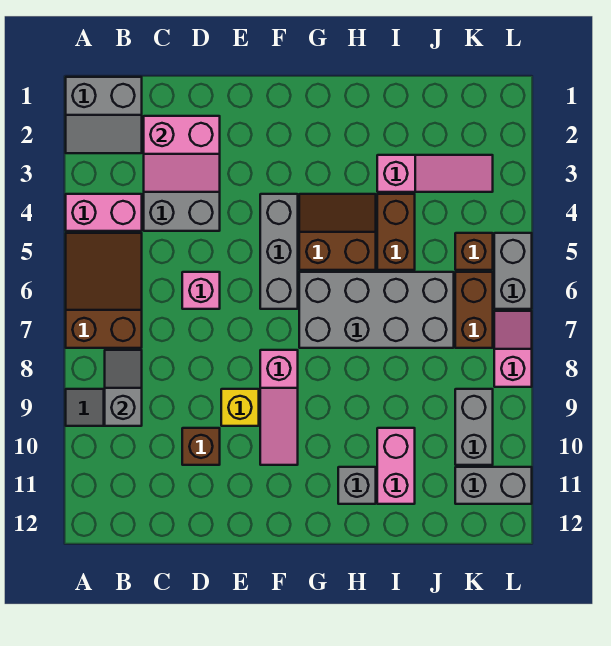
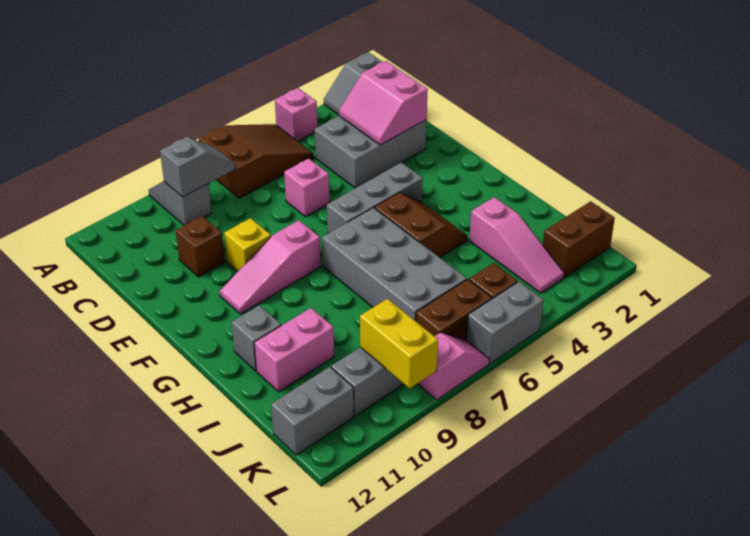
pink 1x2 brick [66,194,142,231] -> pink 1x1 brick [275,88,318,141]
brown 1x2 brick [377,194,415,270] -> brown 1x2 brick moved to [543,201,615,277]
none -> yellow 1x2 brick [360,299,438,388]
grey 1x2 brick [455,467,532,504] -> grey 1x2 brick turned to [271,367,354,455]

